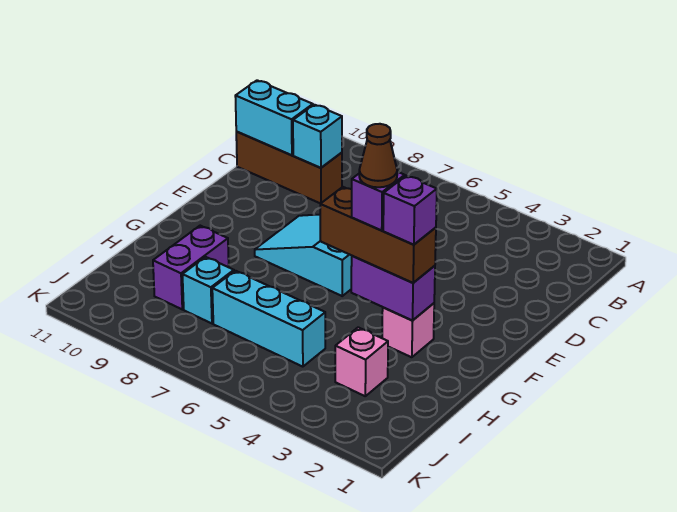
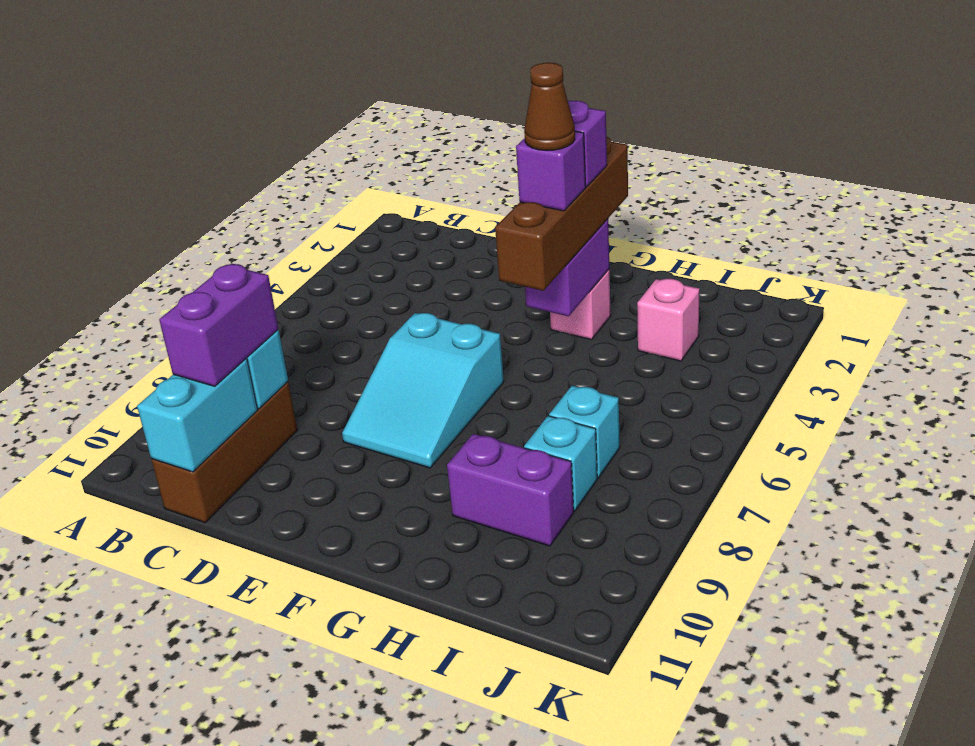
none -> purple 1x2 brick [159,264,278,386]
brown 1x3 brick [320,187,436,283] -> brown 1x4 brick [495,136,628,291]
cyan 1x3 brick [212,271,325,367] -> cyan 1x1 brick [549,386,620,478]

